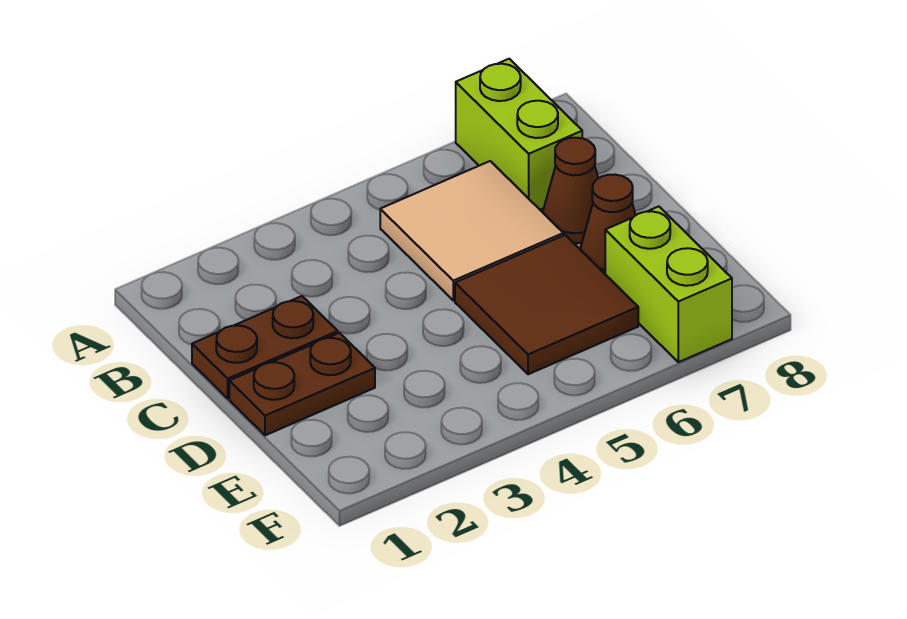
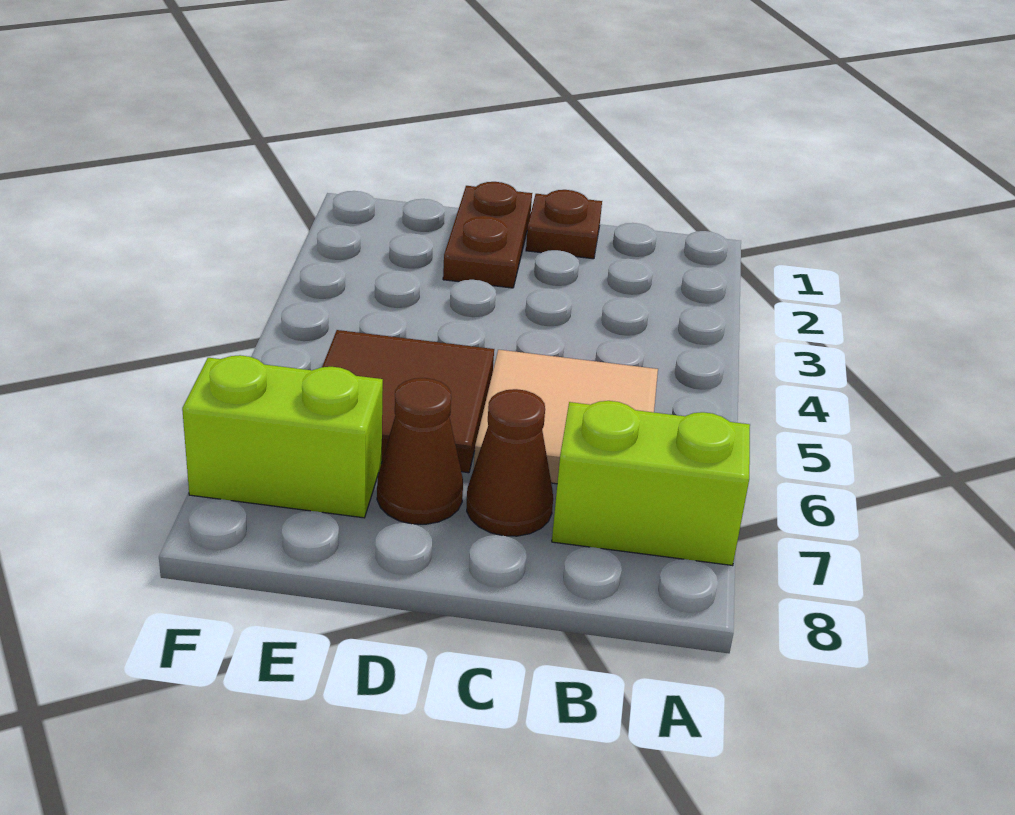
brown 1x2 plate [192,296,338,398] -> brown 1x1 plate [526,190,602,259]

